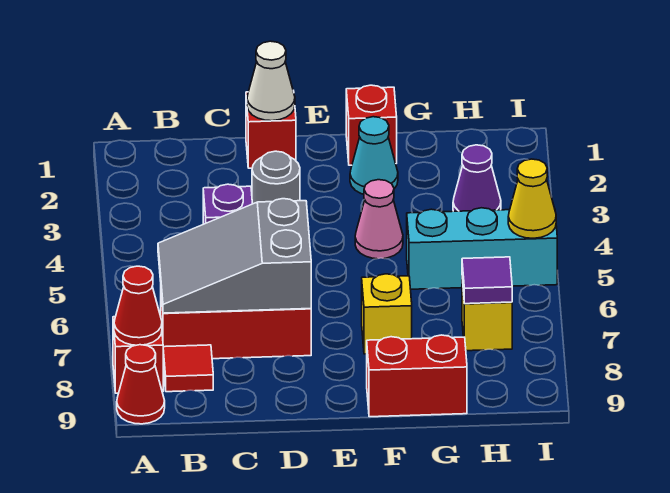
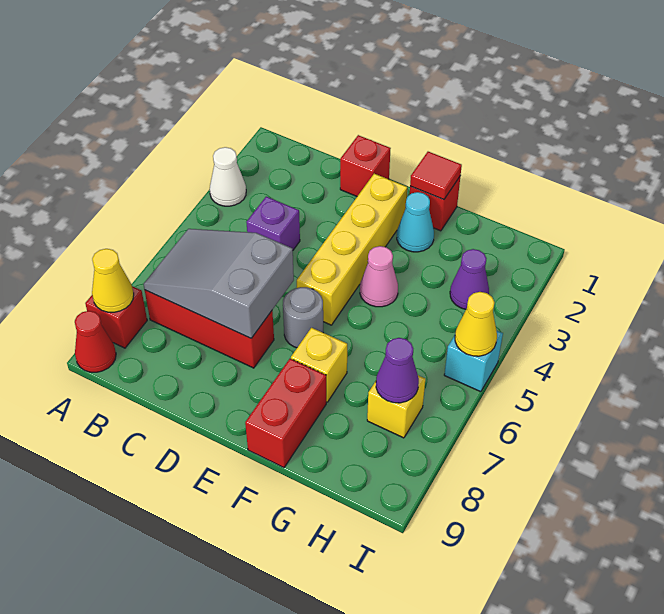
red 1x1 cone [114,266,162,345] -> yellow 1x1 cone [92,249,134,312]
red 1x1 tile [163,345,213,392] -> red 1x1 tile moved to [410,152,462,200]
white 1x1 cone [247,41,295,121] -> white 1x1 cone moved to [210,147,246,206]
grey 1x1 round brick [252,151,300,204] -> grey 1x1 round brick moved to [283,287,323,348]
none -> yellow 1x4 brick [297,174,407,325]
red 1x2 brick [367,335,467,417] -> red 1x2 brick turned to [245,359,326,467]
cyan 1x3 brick [407,208,557,289] -> cyan 1x1 brick [444,331,503,392]
purple 1x1 tile [462,257,512,304] -> purple 1x1 cone [376,338,419,403]

